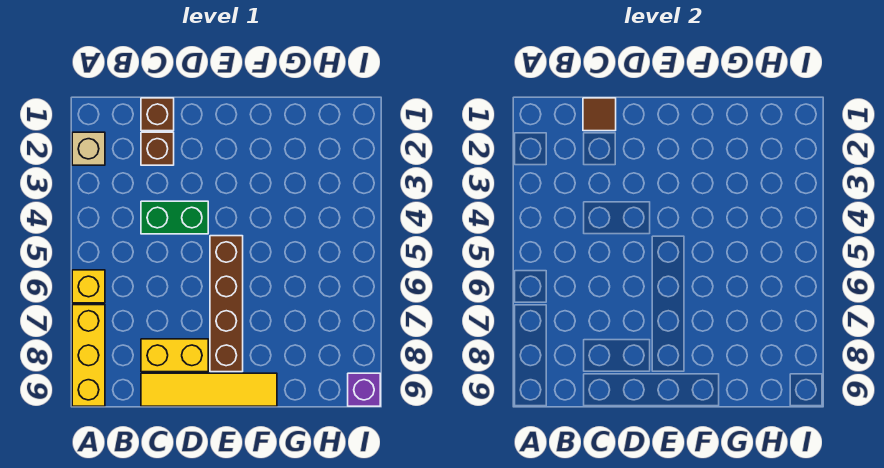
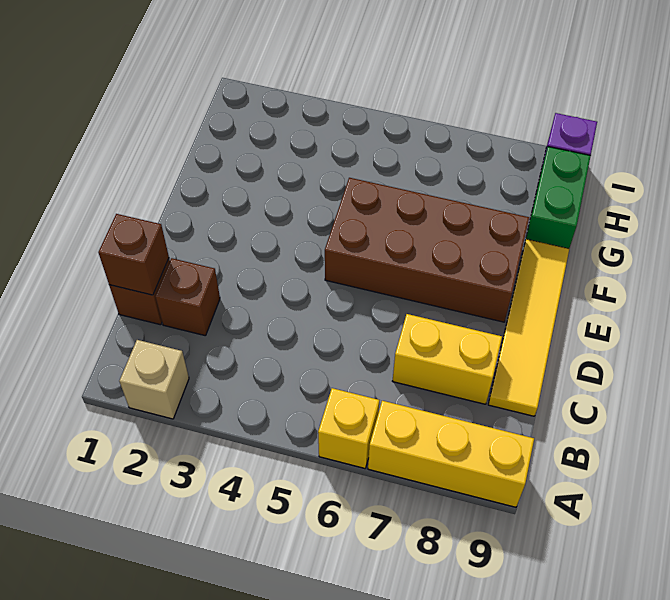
brown 1x1 tile [583,98,616,131] -> brown 1x1 brick [98,214,169,295]
green 1x2 brick [141,201,208,234] -> green 1x2 brick moved to [525,147,591,249]
yellow 1x2 brick [141,339,208,372] -> yellow 1x2 brick turned to [393,314,502,404]
brown 1x4 brick [210,236,243,372] -> brown 2x4 brick [325,178,529,322]

